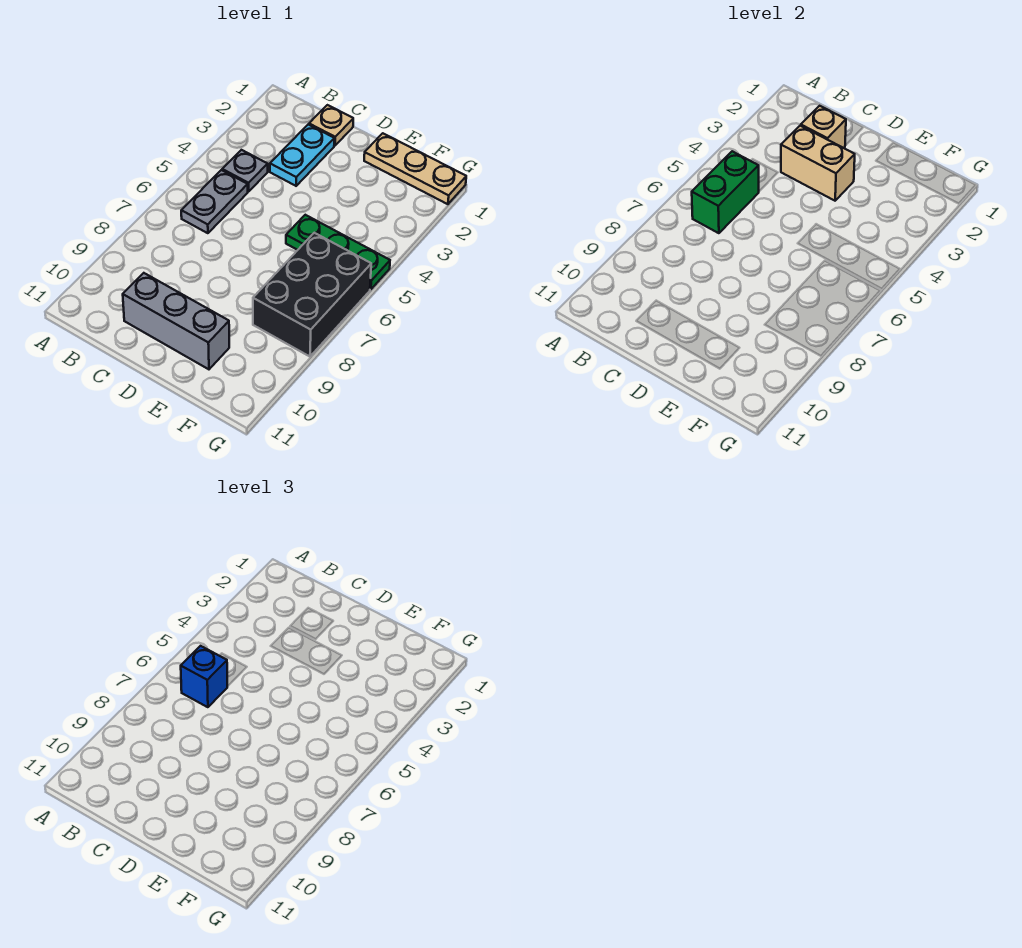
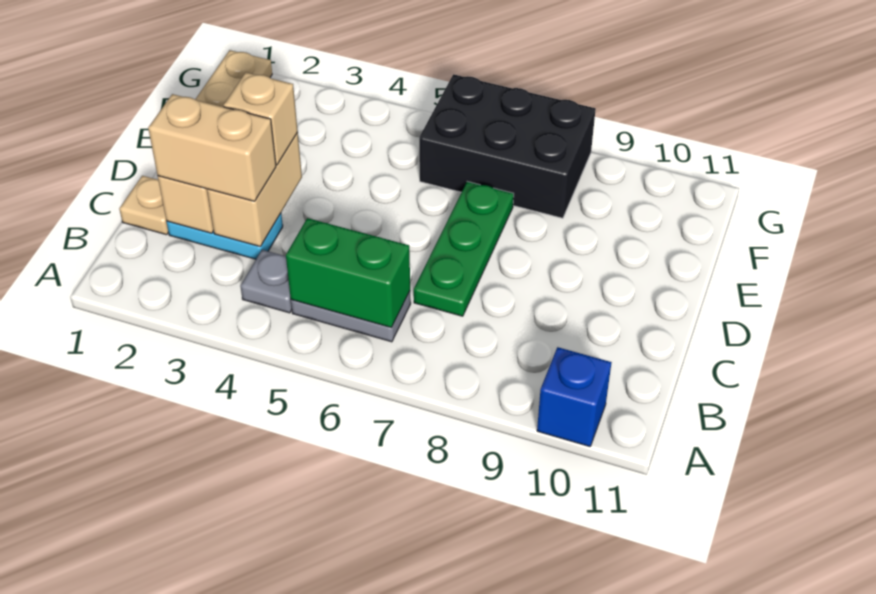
blue 1x1 brick [181,646,227,707] -> blue 1x1 brick moved to [537,347,612,447]
none -> tan 1x2 brick [148,94,276,201]
grey 1x3 brick [123,273,229,369] -> none
none -> tan 1x1 brick [224,72,298,165]
green 1x3 plate [286,215,390,289] -> green 1x3 plate moved to [414,182,514,316]

